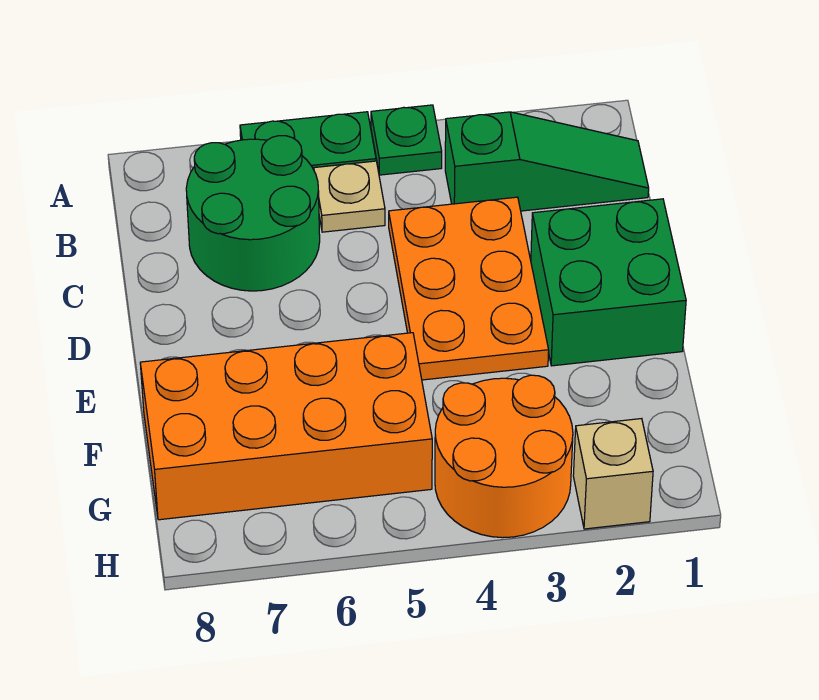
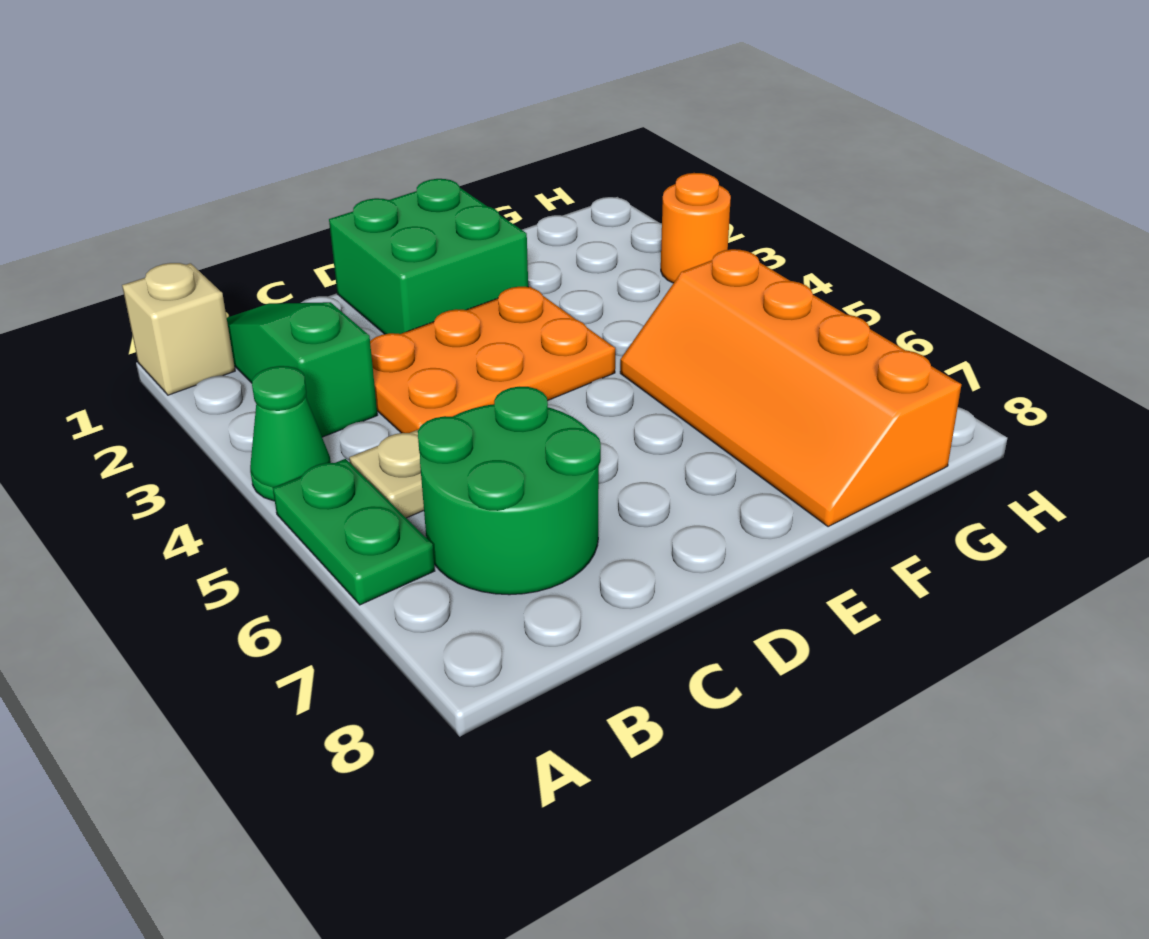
green 1x1 plate [371,105,442,175] -> green 1x1 cone [250,366,331,501]
orange 2x4 brick [140,333,432,520] -> orange 2x4 slope [620,249,961,527]
orange 2x2 round brick [435,375,573,538] -> orange 1x1 round brick [661,173,731,283]
tan 1x1 brick [573,419,653,529] -> tan 1x1 brick moved to [122,263,235,395]

